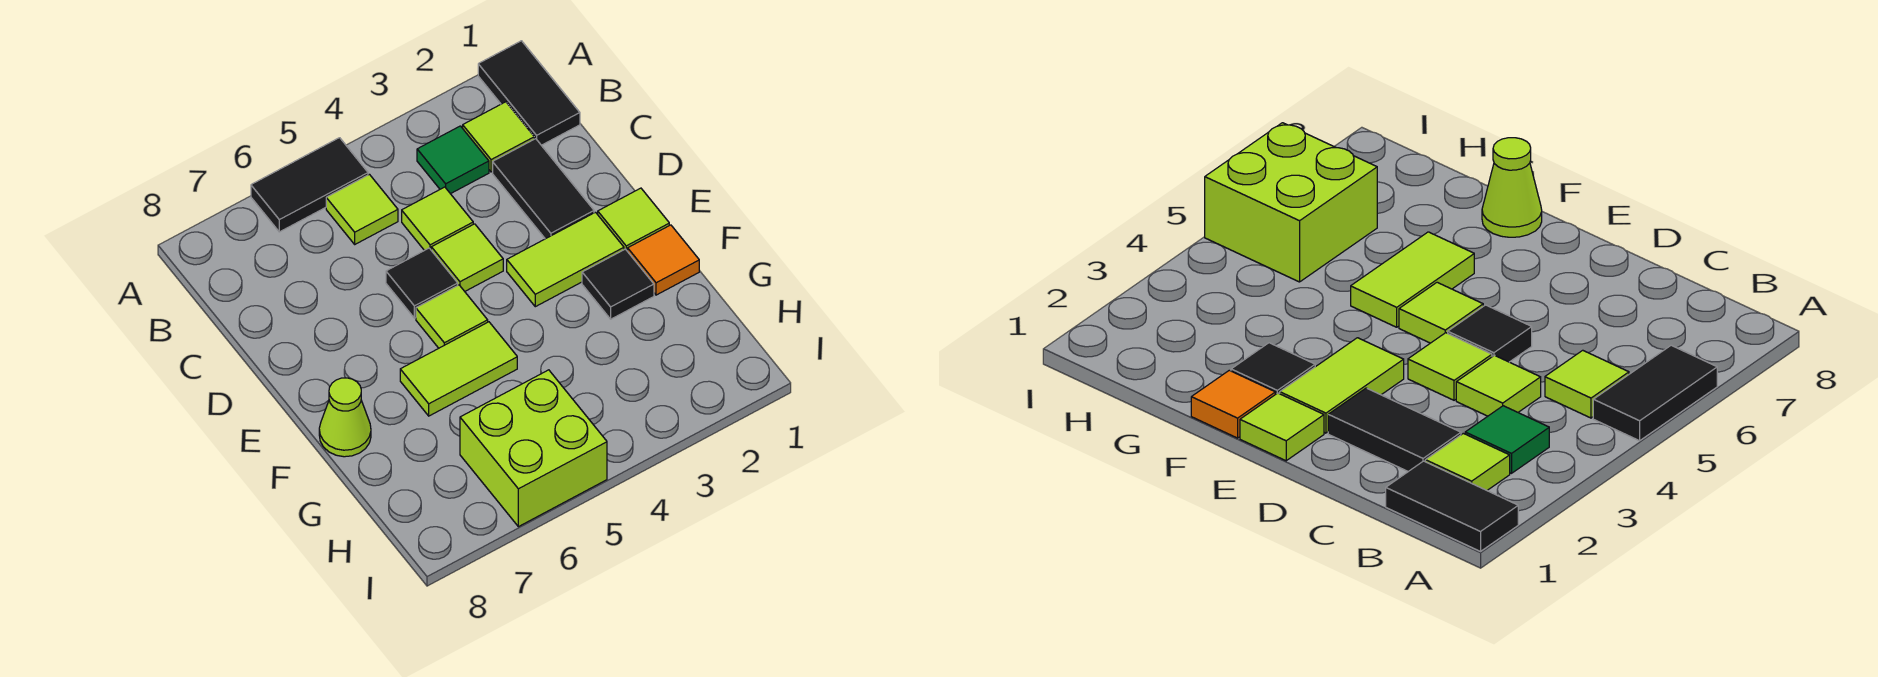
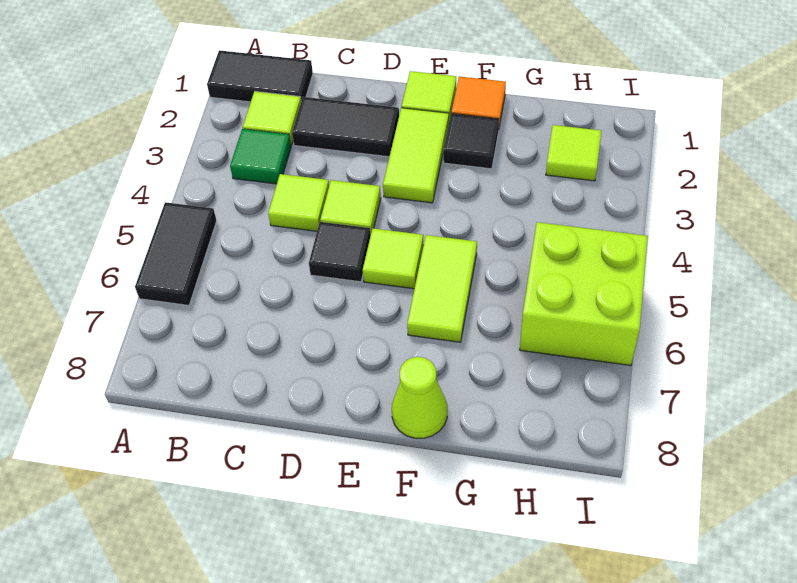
lime 1x1 tile [326,174,398,244] -> lime 1x1 tile moved to [546,125,601,181]

